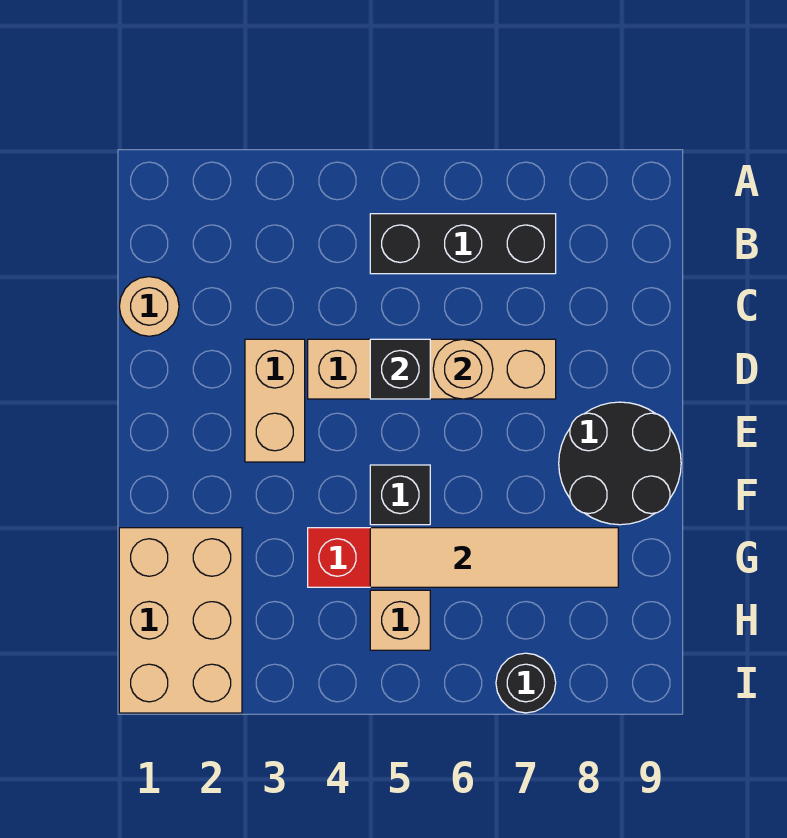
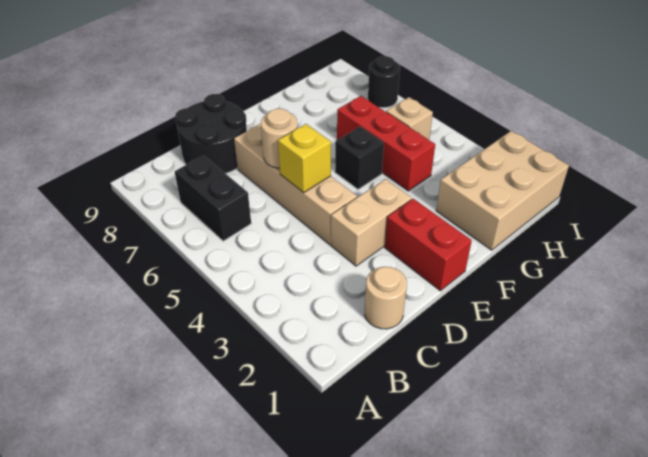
black 1x3 brick [370,214,556,274] -> black 1x2 brick [175,155,251,241]
black 1x1 brick [370,339,430,399] -> yellow 1x1 brick [278,124,331,193]
none -> red 1x2 brick [385,199,472,291]
black 2x2 round brick [559,402,681,525] -> black 2x2 round brick moved to [175,94,247,173]
tan 1x4 tile [370,528,618,587] -> none

